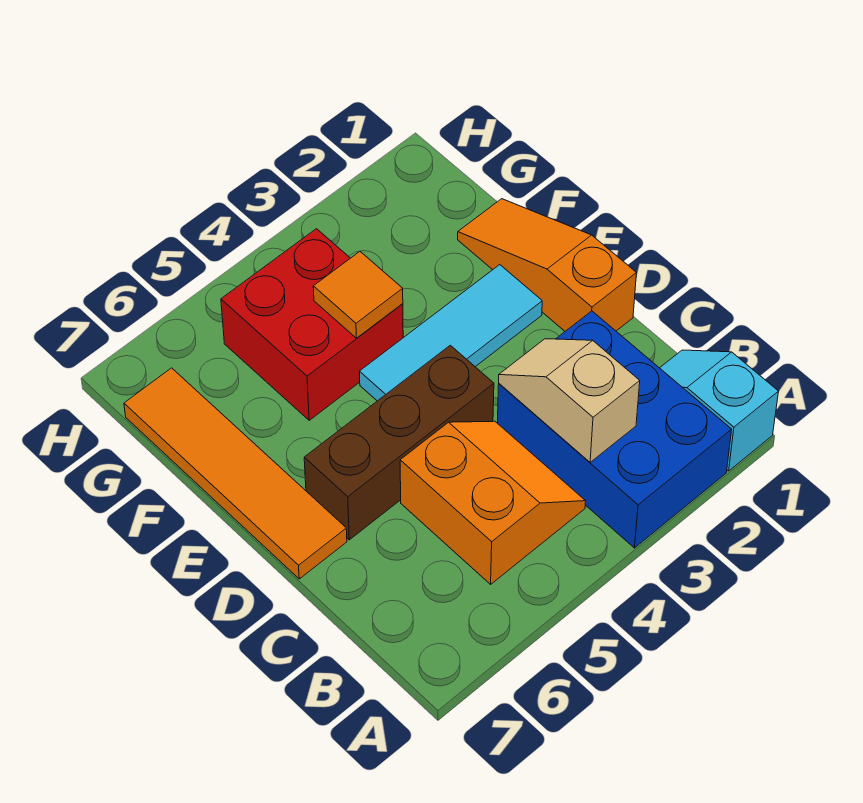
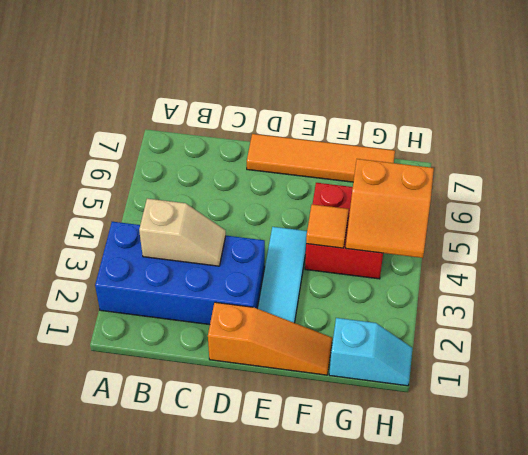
cyan 1x2 slope [660,350,779,471] -> cyan 1x2 slope moved to [329,318,412,386]
blue 2x3 brick [498,311,732,548] -> blue 2x4 brick [95,222,265,325]
orange 2x2 slope [400,421,586,584] -> orange 2x2 slope moved to [346,159,434,258]
brown 1x3 brick [304,345,494,540] -> none

